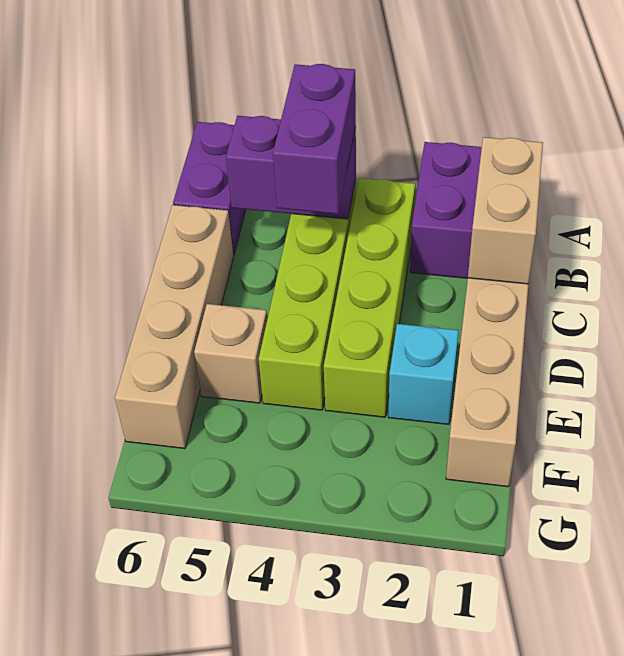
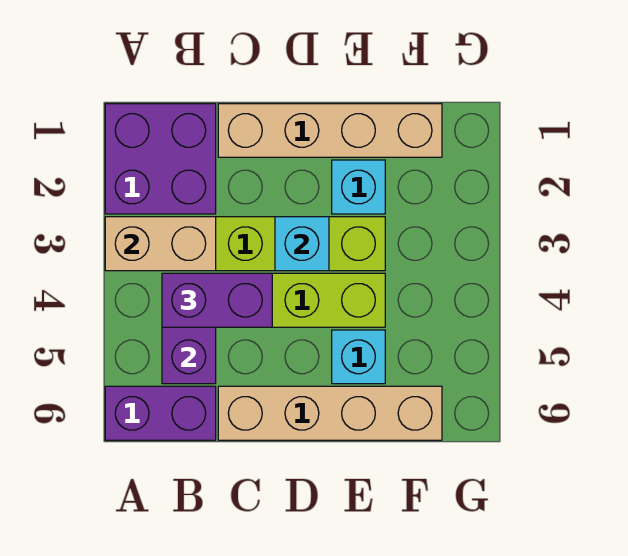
tan 1x2 brick [468,137,543,284] -> tan 1x2 brick moved to [105,217,216,271]
none -> cyan 1x1 brick [275,217,329,271]
tan 1x1 brick [194,304,267,403] -> cyan 1x1 brick [332,330,385,384]

